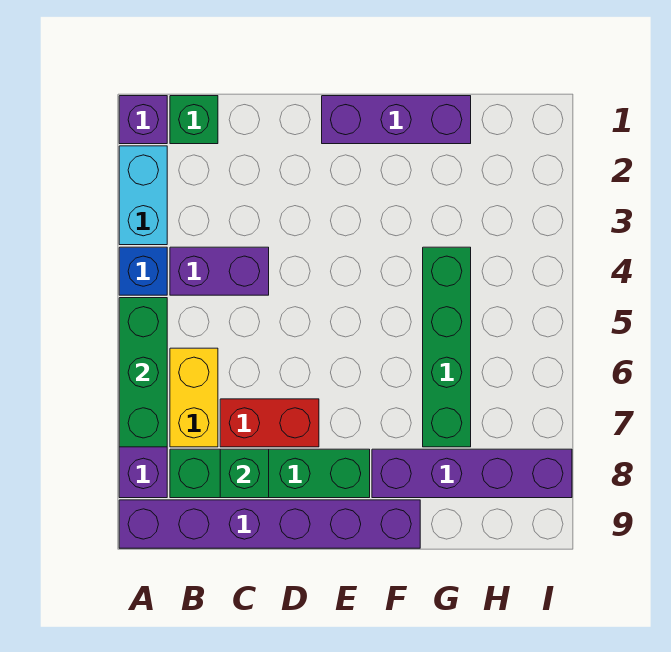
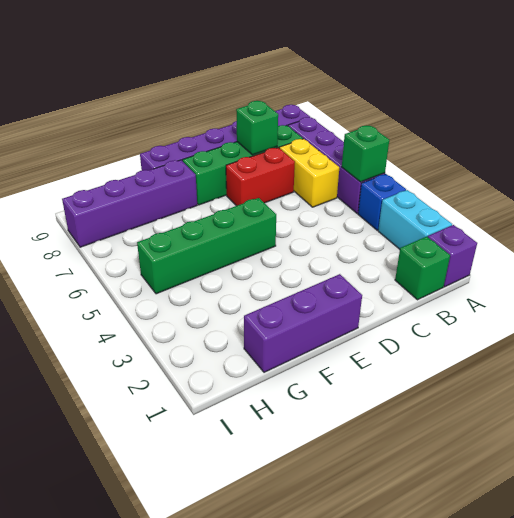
green 1x3 brick [119,298,167,447] -> green 1x1 brick [342,126,389,182]
purple 1x2 brick [170,247,269,295] -> none
green 1x4 brick [423,247,471,447] -> green 1x4 brick turned to [137,198,276,294]

